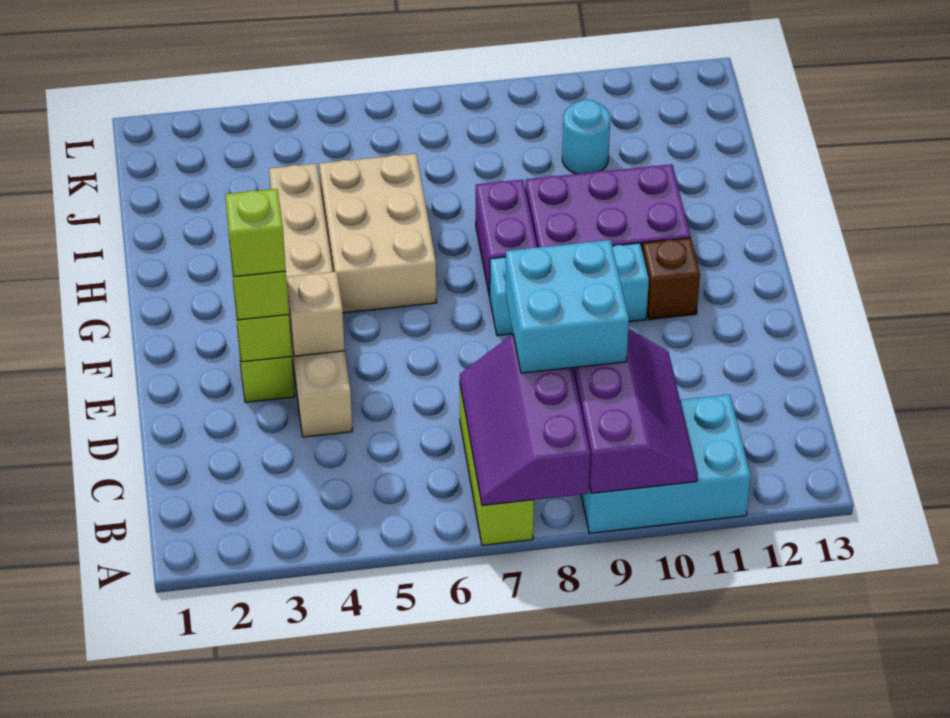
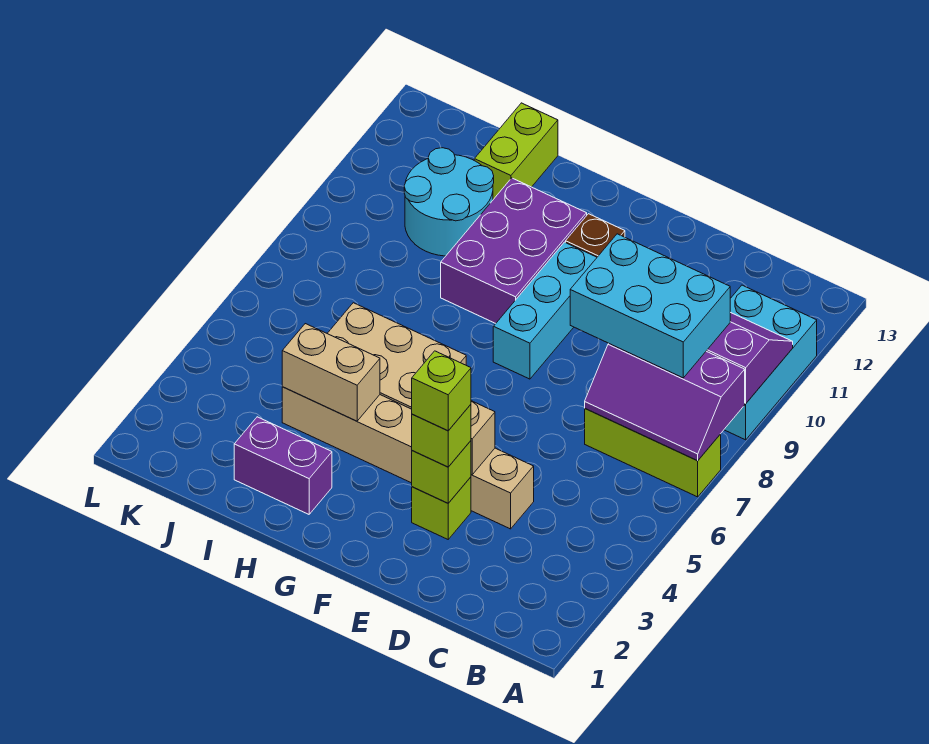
cyan 2x2 brick [505,240,629,373] -> cyan 2x3 brick [570,234,730,378]
purple 1x2 brick [476,180,537,297] -> purple 1x2 brick moved to [234,417,332,514]
none -> tan 1x2 brick [282,324,380,421]
none -> lime 1x2 brick [474,103,558,199]
cyan 1x1 round brick [562,100,610,174] -> cyan 2x2 round brick [404,148,494,256]

